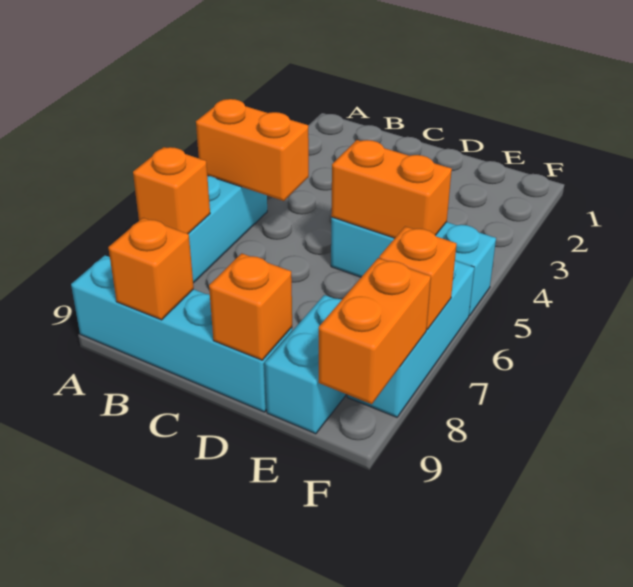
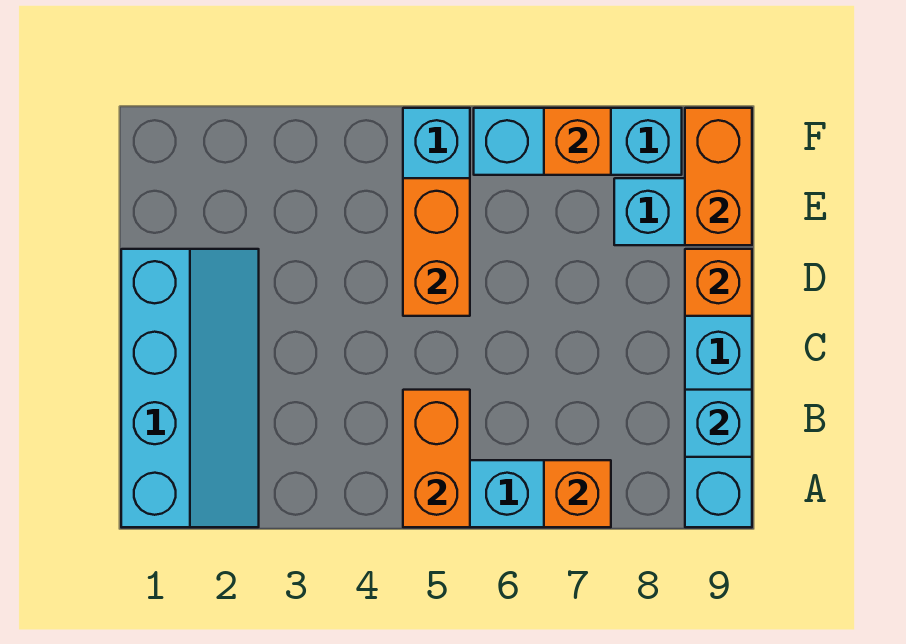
none -> cyan 2x4 slope [121,249,259,527]
orange 1x1 brick [108,218,194,320] -> cyan 1x1 brick [685,390,752,457]
orange 1x2 brick [319,258,431,404] -> orange 1x2 brick turned to [685,108,752,245]

